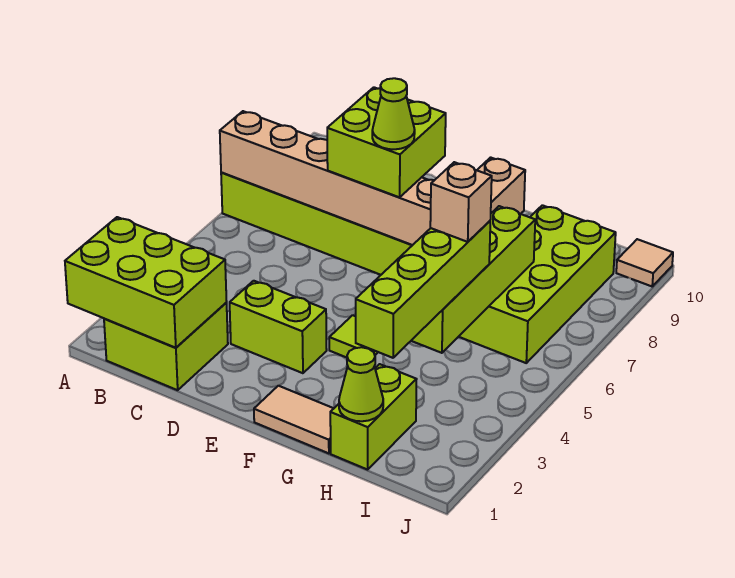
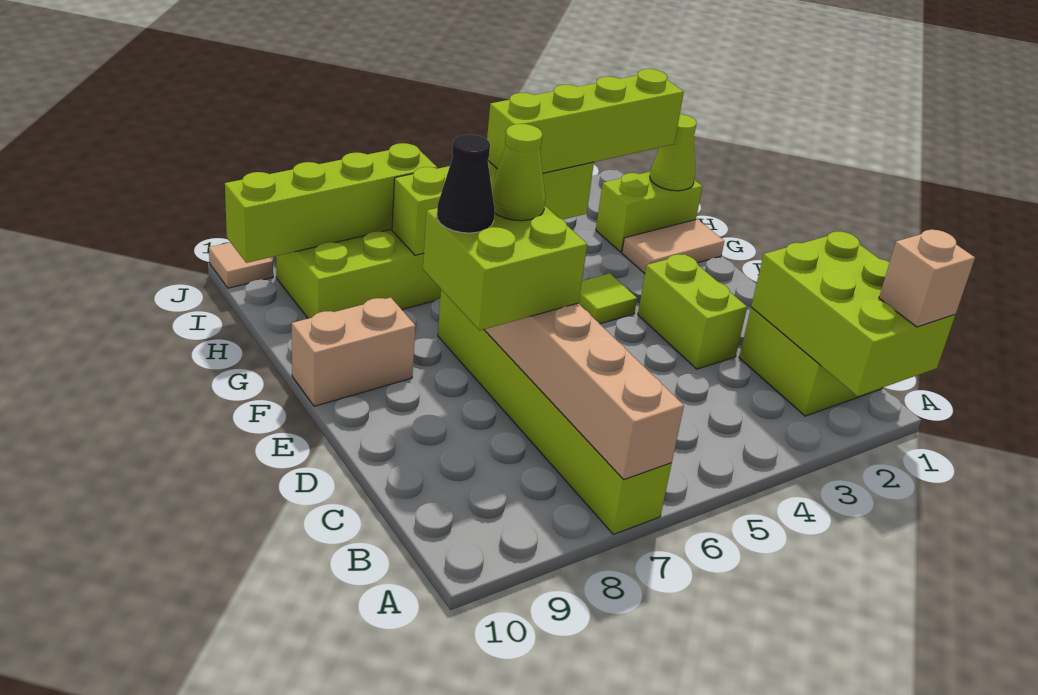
none -> black 1x1 cone [437,134,495,233]
tan 1x2 tile [254,386,334,453] -> tan 1x2 tile turned to [622,219,724,274]
tan 1x1 brick [430,162,492,242] -> tan 1x1 brick moved to [879,230,975,327]
none -> lime 1x4 brick [225,143,437,263]

